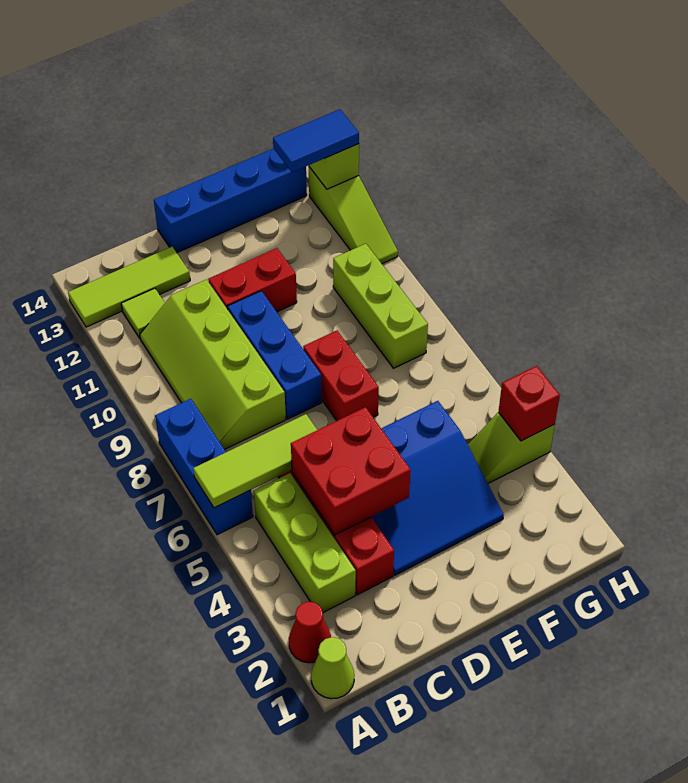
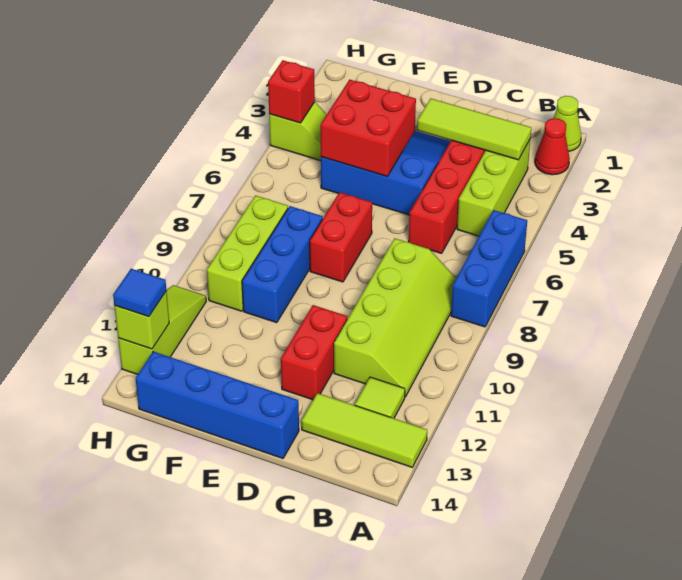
lime 1x3 tile [193,414,317,508] -> lime 1x3 tile moved to [417,99,531,160]
red 2x2 brick [291,407,411,535] -> red 2x2 brick moved to [321,80,416,176]
blue 1x3 brick [227,291,322,419] -> blue 1x3 brick moved to [242,206,323,323]
red 1x2 brick [208,248,297,312] -> red 1x2 brick turned to [281,305,347,400]
blue 1x2 tile [273,109,359,172] -> blue 1x1 tile [113,269,166,317]

